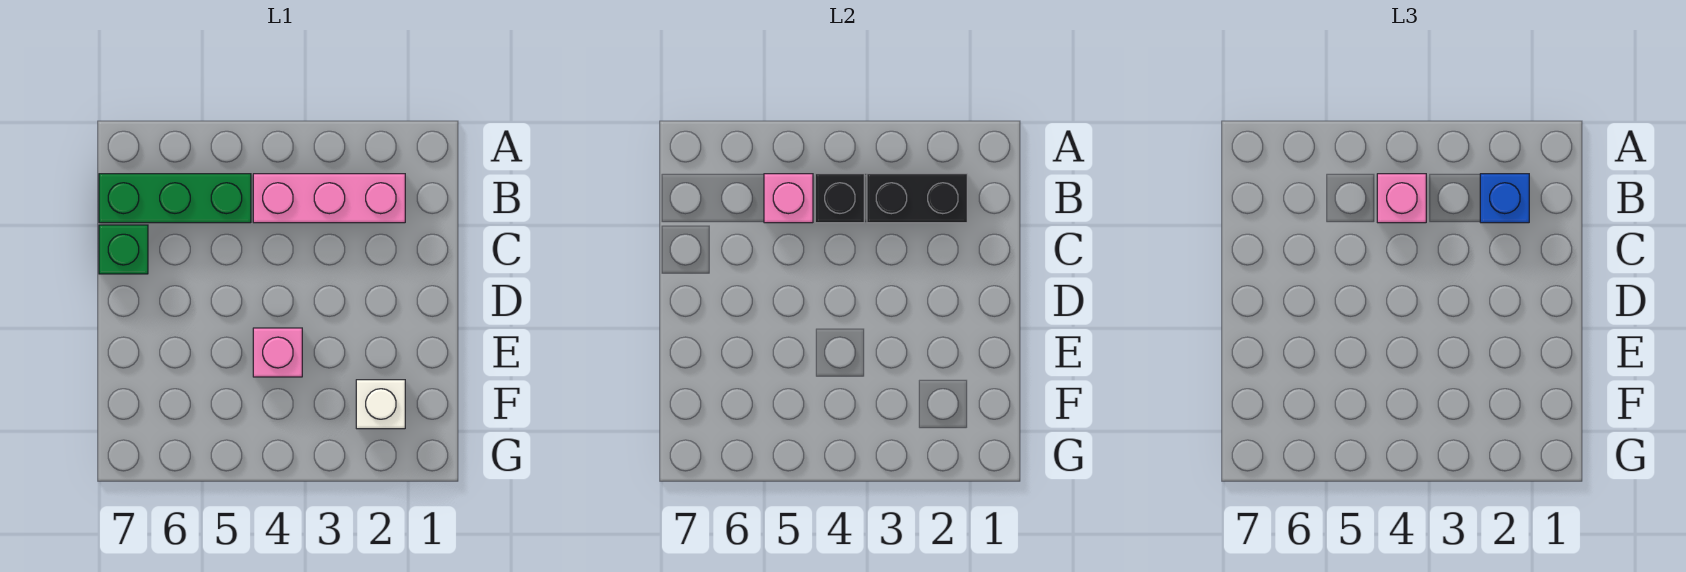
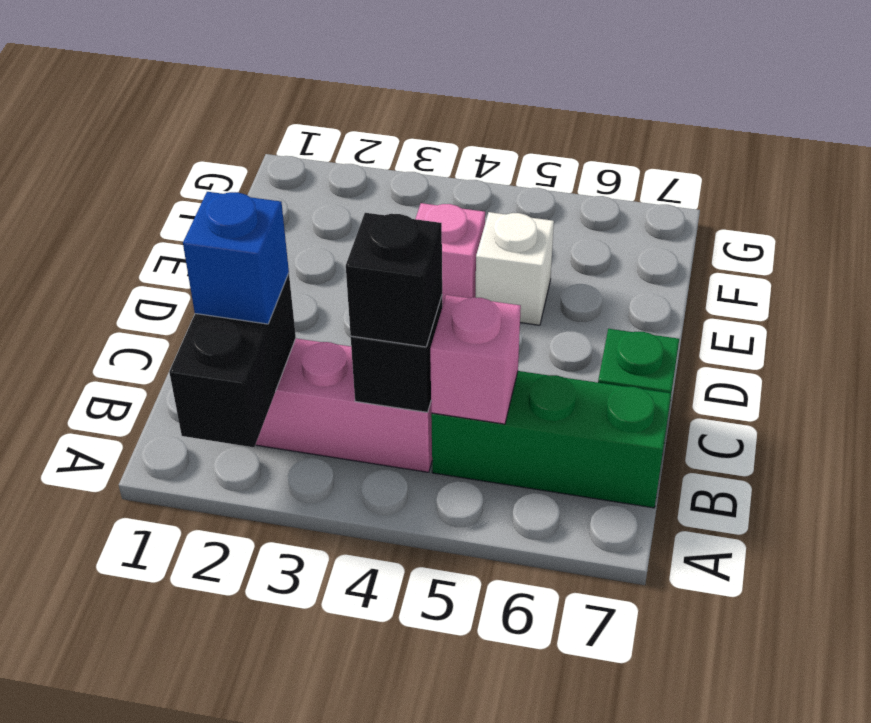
black 1x2 brick [867,174,967,223] -> black 1x2 brick turned to [169,274,296,447]
pink 1x1 brick [1377,174,1426,223] -> black 1x1 brick [346,213,442,347]
white 1x1 brick [356,380,405,429] -> white 1x1 brick moved to [476,212,554,325]

